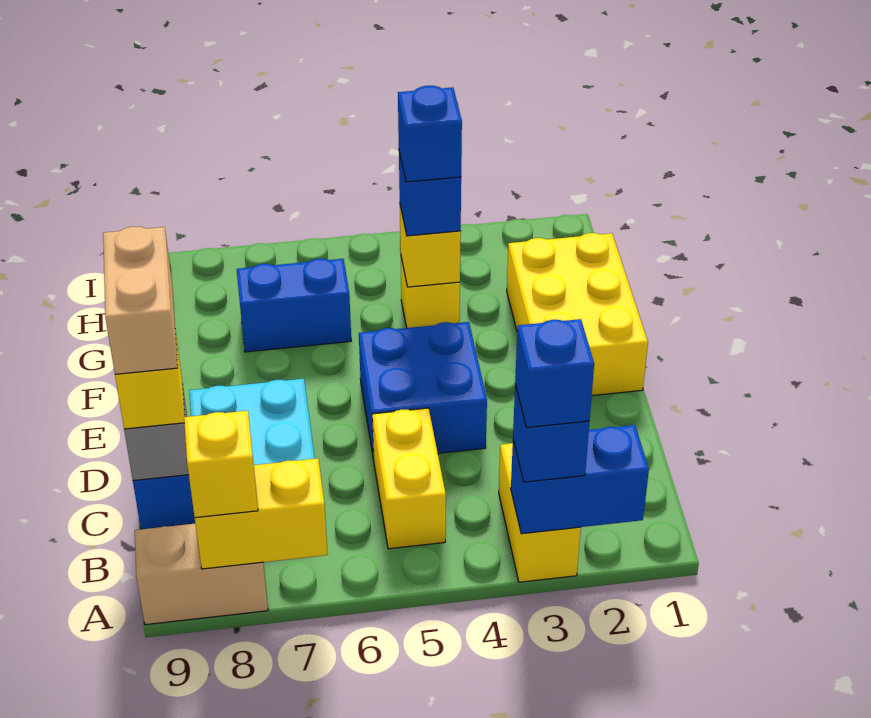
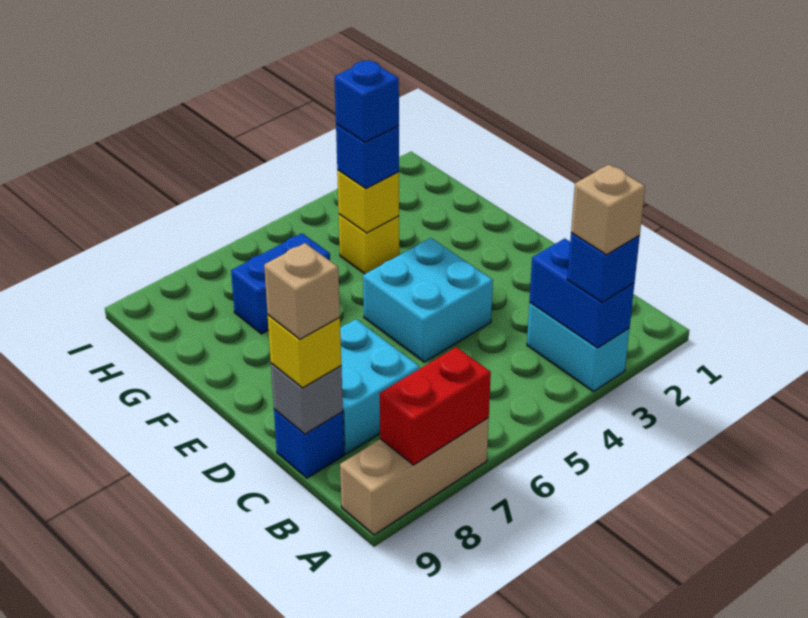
blue 1x2 brick [511,425,649,534] -> blue 1x2 brick turned to [529,239,634,348]
yellow 1x2 brick [499,443,581,582] -> cyan 1x2 brick [527,303,629,391]
blue 1x1 brick [515,319,594,428] -> tan 1x1 brick [571,165,645,255]
yellow 1x2 brick [195,458,328,569] -> red 1x2 brick [380,347,491,465]
tan 1x2 brick [135,524,268,625] -> tan 1x3 brick [340,418,489,535]
yellow 1x1 brick [184,411,258,518] -> none
yellow 1x2 brick [372,408,446,549] -> none
tan 1x2 brick [103,227,178,374] -> tan 1x1 brick [264,243,340,339]
blue 2x2 brick [359,322,487,460] -> cyan 2x2 brick [363,238,493,362]
yellow 2x3 brick [507,233,648,396] -> none

